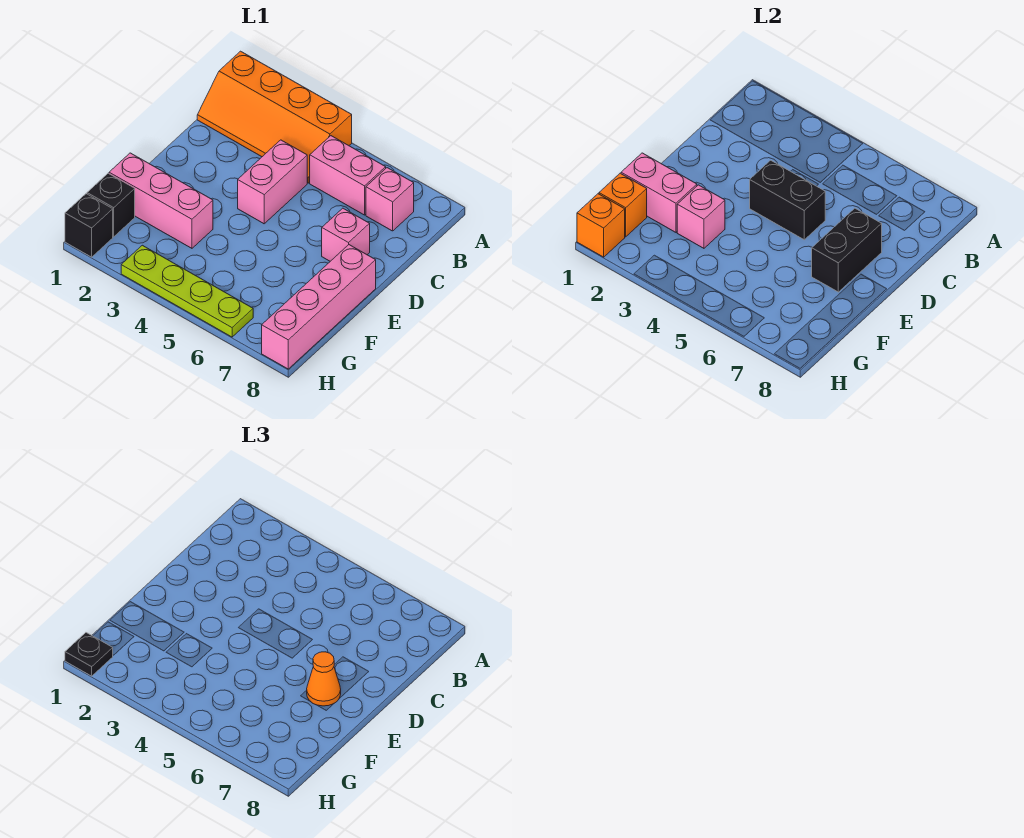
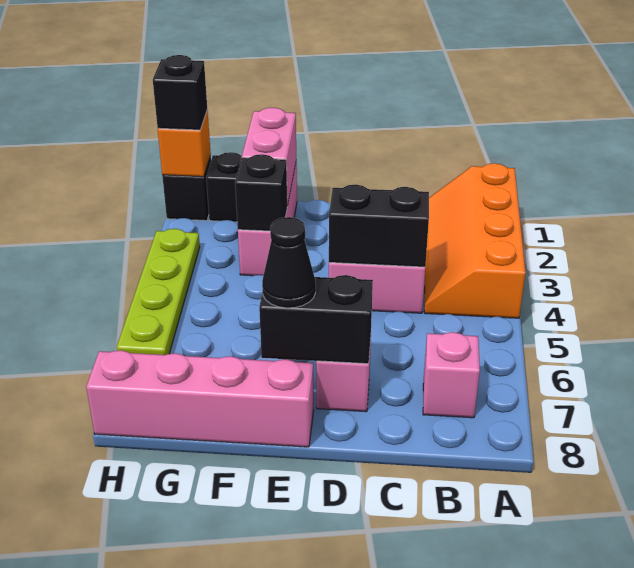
pink 1x2 brick [310,136,386,215] -> none
black 1x2 brick [750,160,825,240] -> black 1x2 brick turned to [329,184,429,267]
orange 1x1 cone [307,652,341,706] -> black 1x1 cone [262,217,316,308]
pink 1x1 brick [677,185,725,248] -> black 1x1 brick [235,154,287,231]
orange 1x1 brick [599,173,647,237] -> none
black 1x1 plate [65,633,113,676] -> black 1x1 brick [153,55,207,130]

